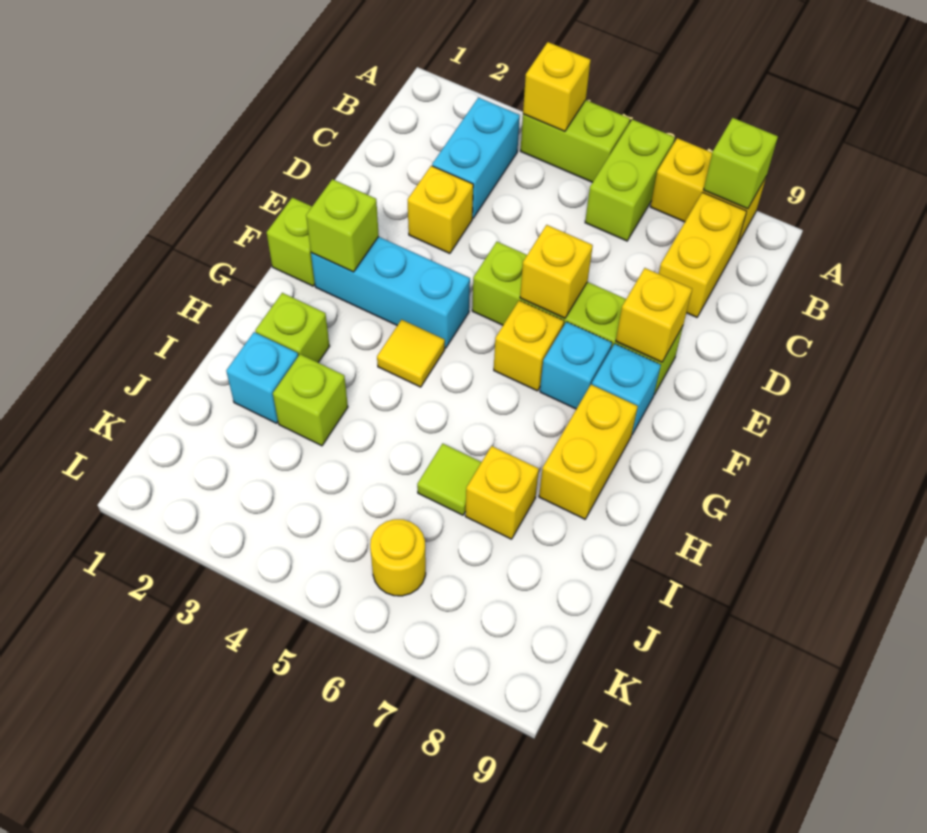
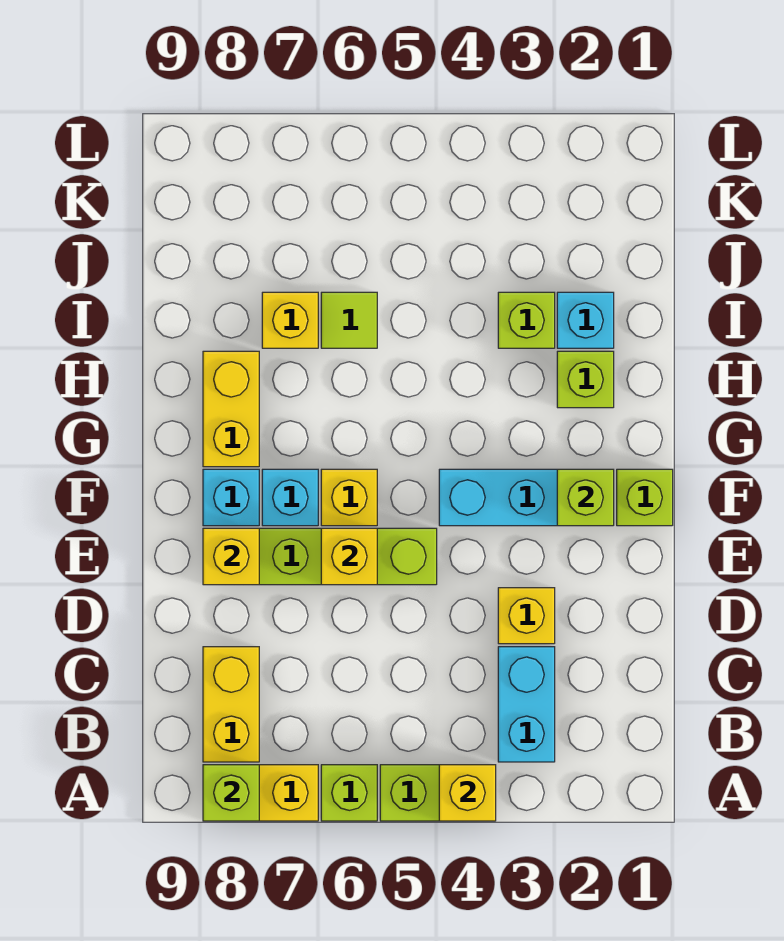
lime 1x2 brick [585,119,675,241] -> lime 1x1 brick [321,765,377,821]
yellow 1x1 tile [377,320,445,387] -> none
yellow 1x1 round brick [370,519,426,596] -> none

